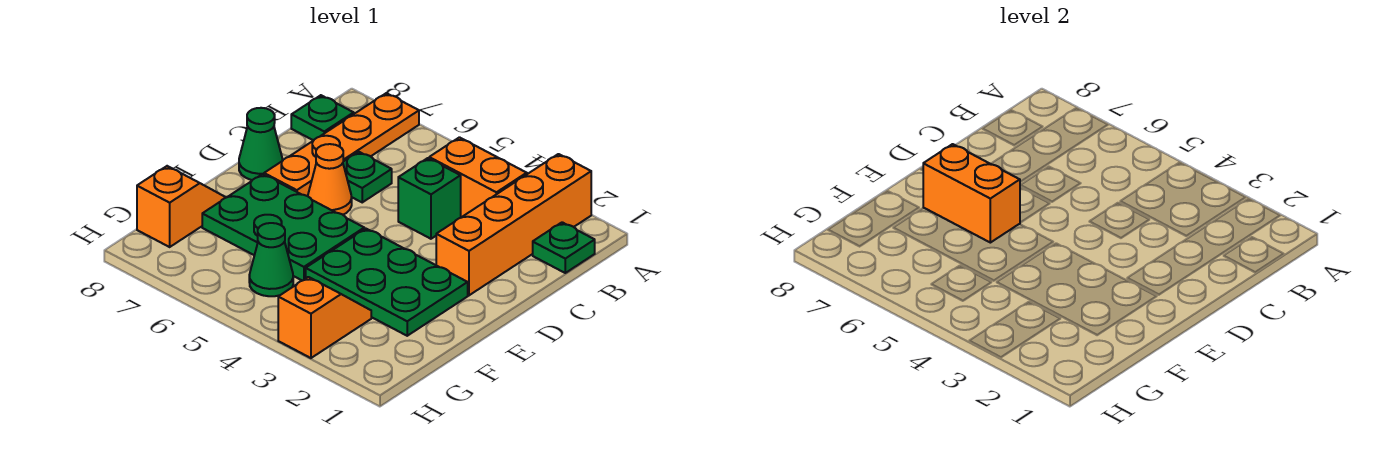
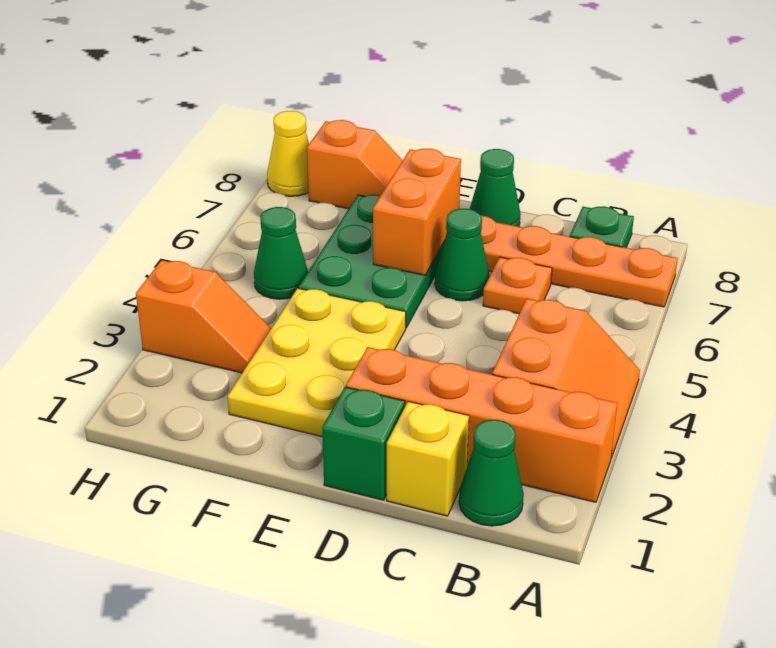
green 1x1 plate [533,222,595,273] -> green 1x1 cone [459,420,524,526]
none -> yellow 1x1 brick [387,401,469,516]
green 1x1 brick [398,158,461,239] -> green 1x1 brick moved to [322,387,405,500]
green 1x1 plate [343,152,392,202] -> orange 1x1 plate [483,257,552,314]
orange 1x1 cone [308,144,352,215] -> green 1x1 cone [435,209,490,301]
green 2x3 plate [306,229,468,336] -> yellow 2x3 plate [228,288,406,437]
none -> yellow 1x1 cone [267,111,309,196]

